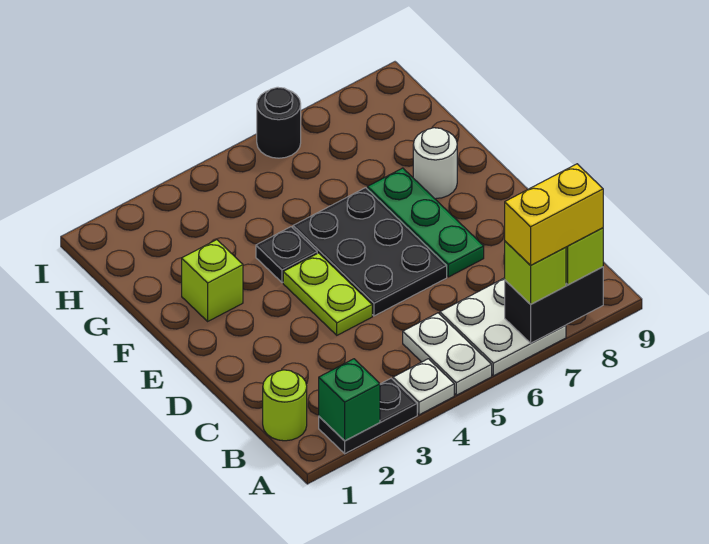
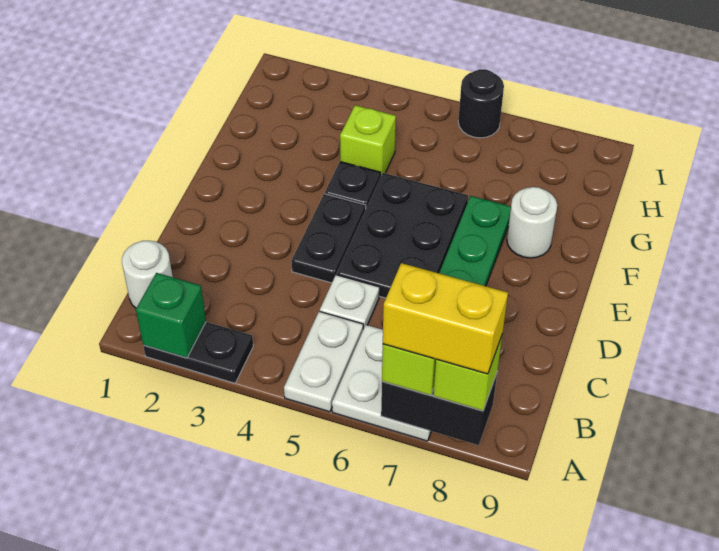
white 1x1 plate [393,359,454,415] -> white 1x1 plate moved to [320,275,379,329]
lime 1x1 round brick [263,370,307,441] -> white 1x1 round brick [122,241,173,308]
lime 1x2 plate [283,253,372,335] -> black 1x2 plate [291,194,366,283]
lime 1x1 brick [182,240,243,321] -> lime 1x1 brick moved to [340,105,396,175]

